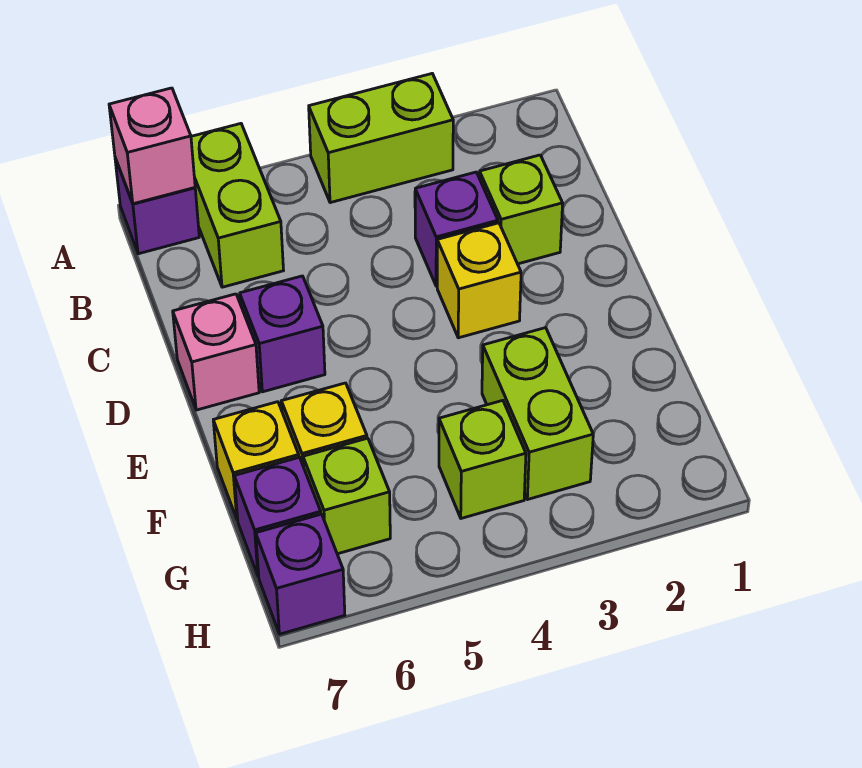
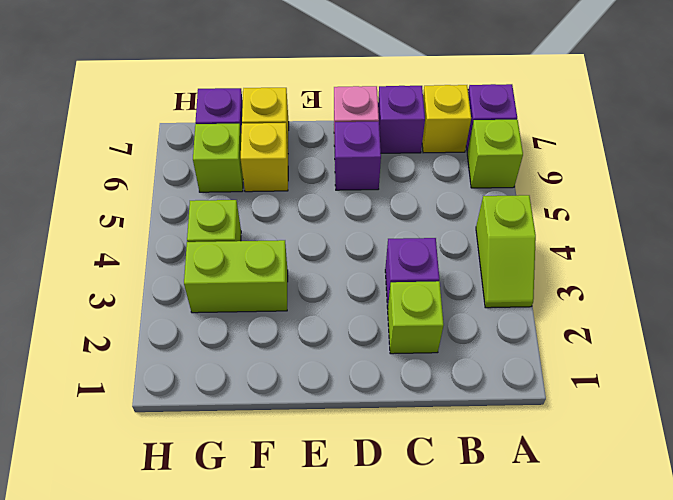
lime 1x2 brick [309,74,453,203] -> lime 1x2 slope [476,195,536,308]
lime 1x2 brick [191,124,284,287] -> lime 1x1 brick [467,120,523,188]
pink 1x1 brick [109,88,195,204] -> none
yellow 1x1 brick [437,223,521,338] -> yellow 1x1 brick moved to [422,85,471,153]
purple 1x1 brick [256,514,345,634] -> purple 1x1 brick moved to [378,86,425,153]

